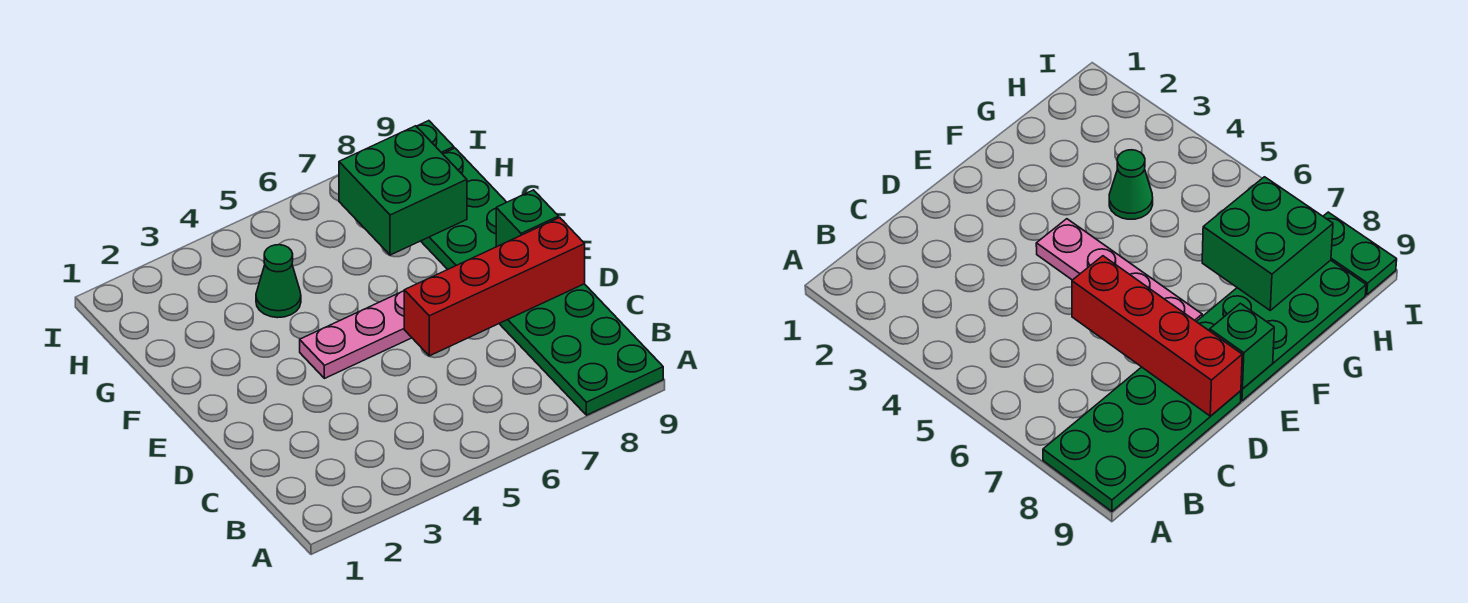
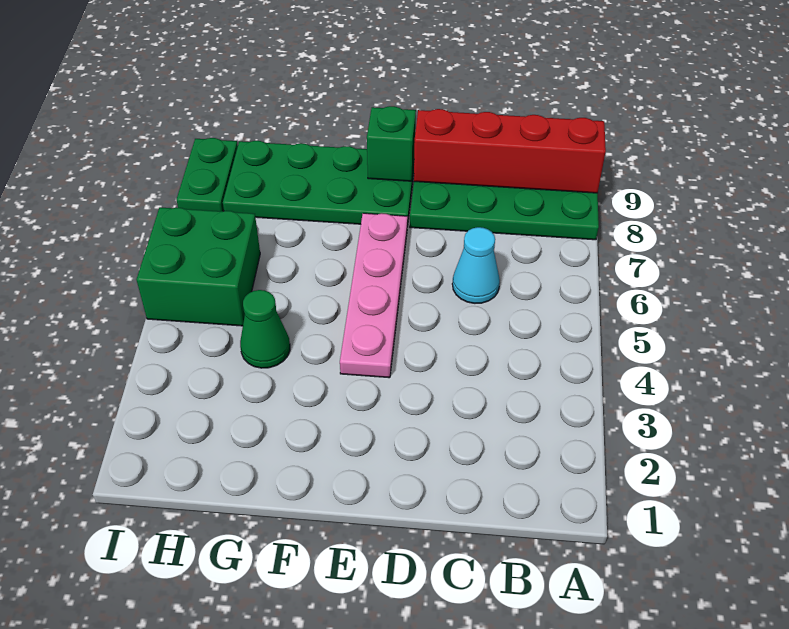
none -> cyan 1x1 cone [452,227,500,303]
red 1x4 brick [404,218,585,356] -> red 1x4 brick turned to [414,109,606,193]
green 2x2 brick [339,126,467,255] -> green 2x2 brick moved to [136,207,260,326]

